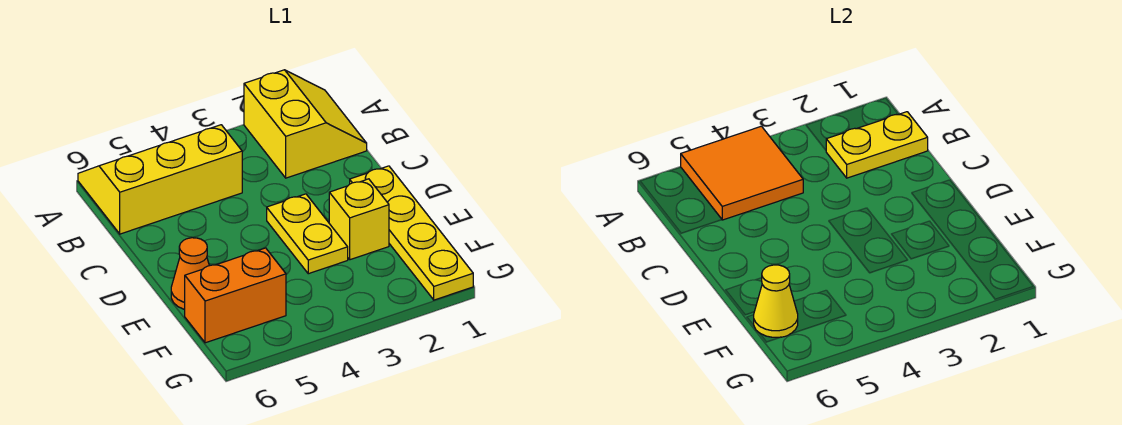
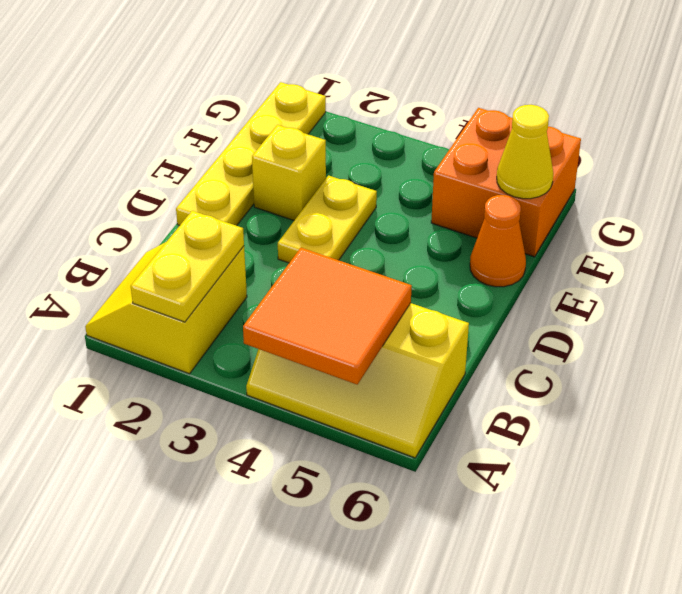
yellow 1x2 plate [826,112,928,178] -> yellow 1x2 plate turned to [131,211,244,322]
orange 1x2 brick [185,248,286,343] -> orange 2x2 brick [431,108,581,257]

